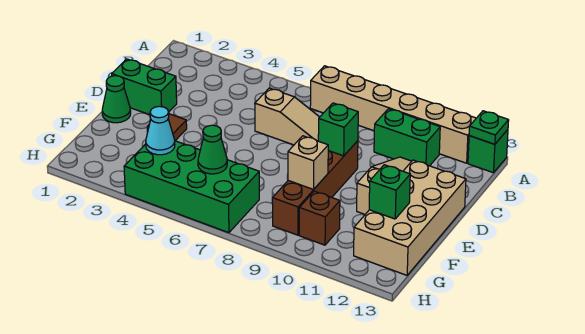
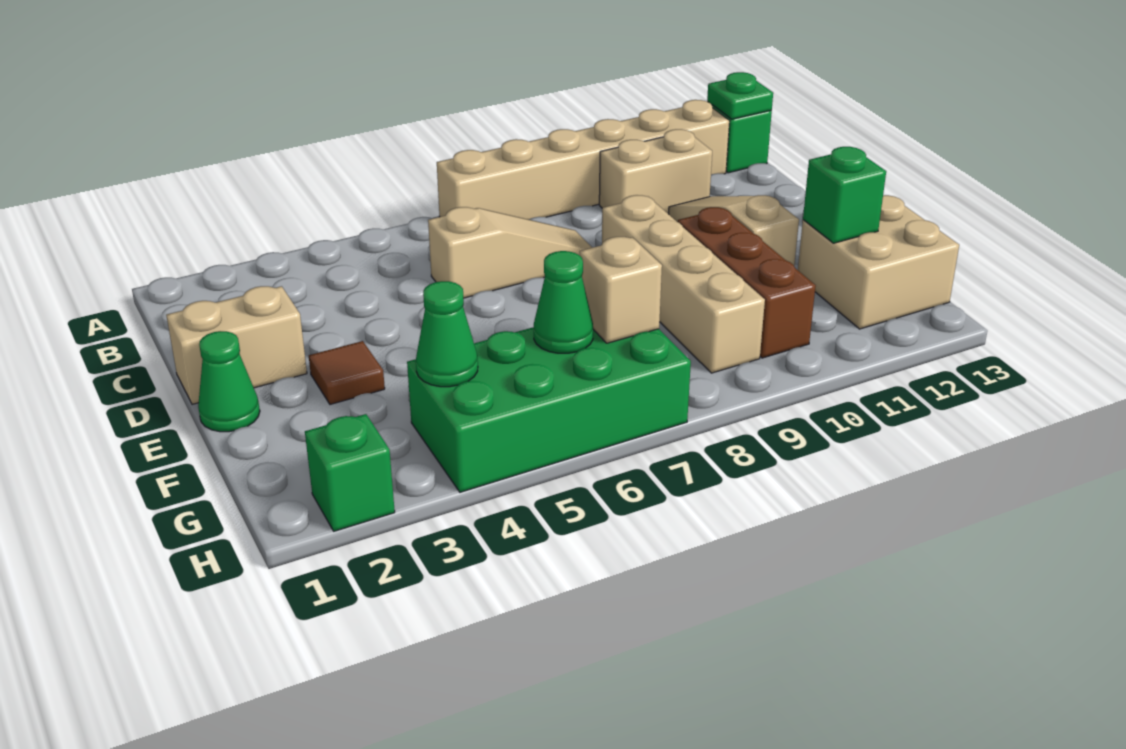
green 1x2 brick [374,109,440,166] -> tan 1x2 brick [599,129,712,214]
green 1x2 brick [112,59,177,115] -> tan 1x2 brick [166,286,307,404]
brown 1x4 brick [272,141,358,235] -> tan 1x4 brick [602,195,765,373]
green 1x1 brick [318,103,358,156] -> green 1x1 brick moved to [305,414,395,531]
tan 2x4 brick [354,160,466,275] -> tan 2x2 brick [798,195,959,329]
tan 1x1 brick [288,136,328,189] -> tan 1x1 brick moved to [580,237,662,343]
cyan 1x1 cone [146,106,175,155] -> green 1x1 cone [416,281,478,387]
brown 1x1 brick [299,191,340,245] -> brown 1x3 brick [678,207,816,358]

